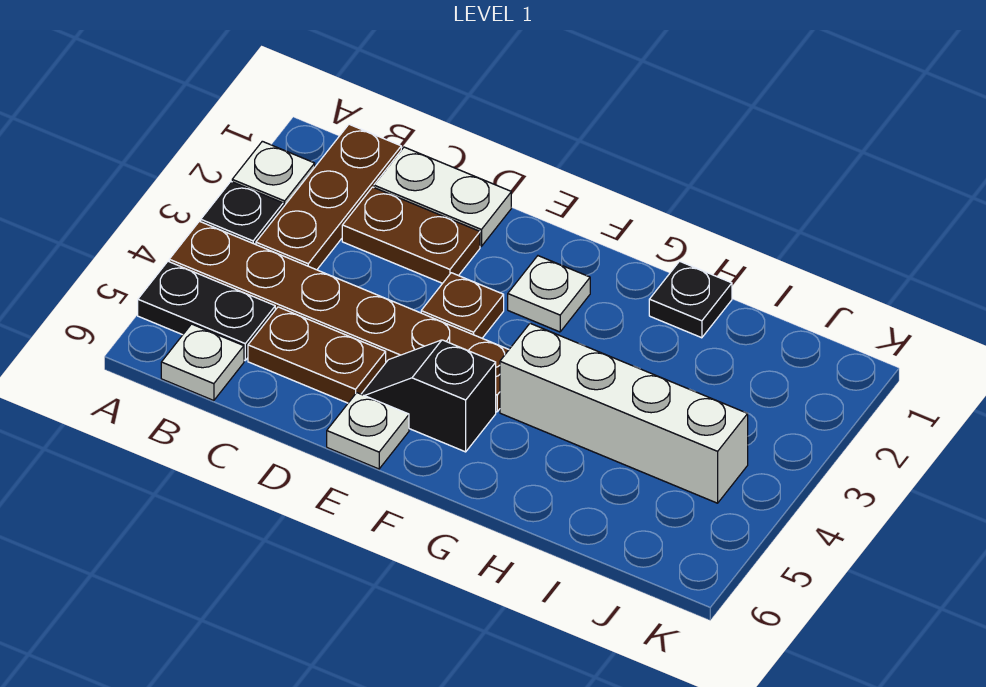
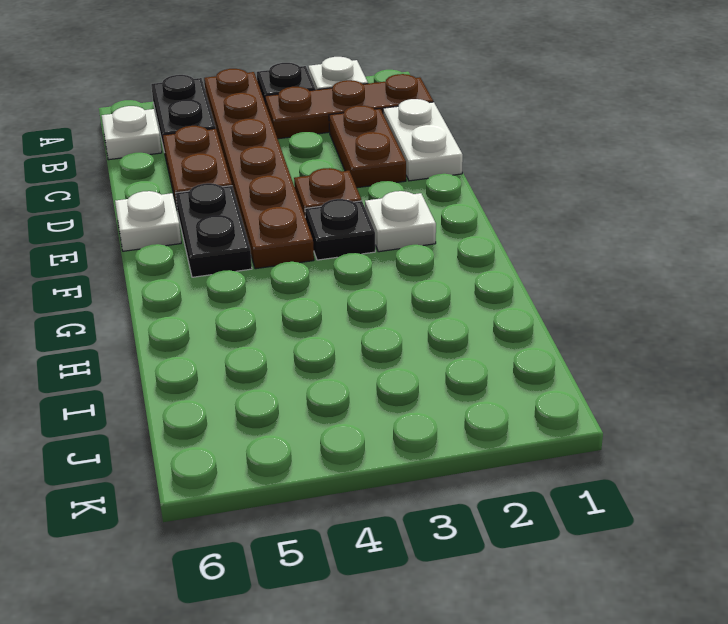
black 1x2 slope [362,340,496,452] -> black 1x2 plate [176,183,252,277]
white 1x4 brick [500,323,748,503] -> none
black 1x1 plate [649,261,732,338] -> black 1x1 plate moved to [305,199,375,260]

